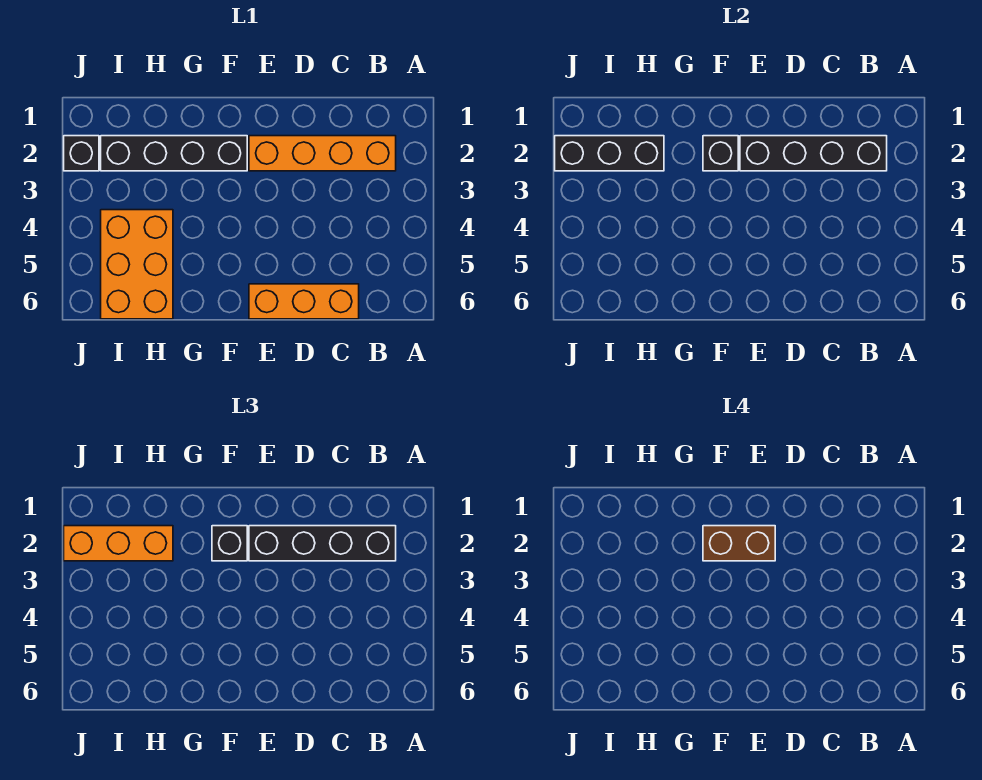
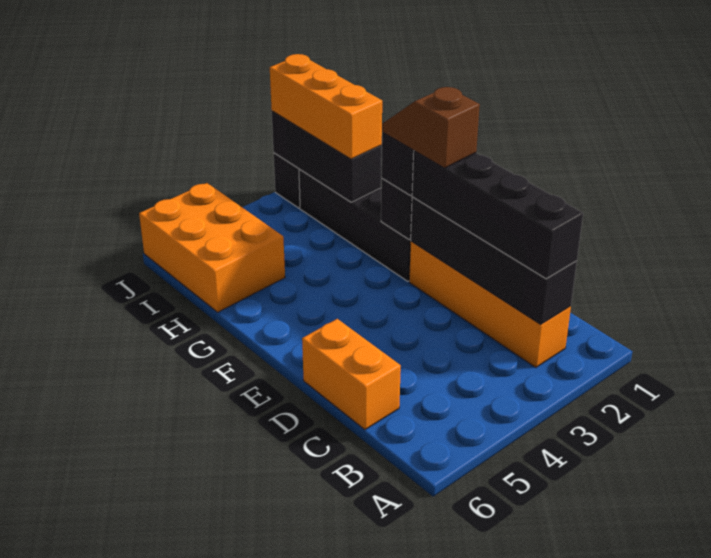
orange 1x3 brick [249,284,359,319] -> orange 1x2 brick [302,319,401,430]
brown 1x2 brick [703,526,775,561] -> brown 1x2 slope [382,87,480,168]
orange 2x3 brick [101,210,173,319] -> orange 2x3 brick turned to [139,183,285,312]

